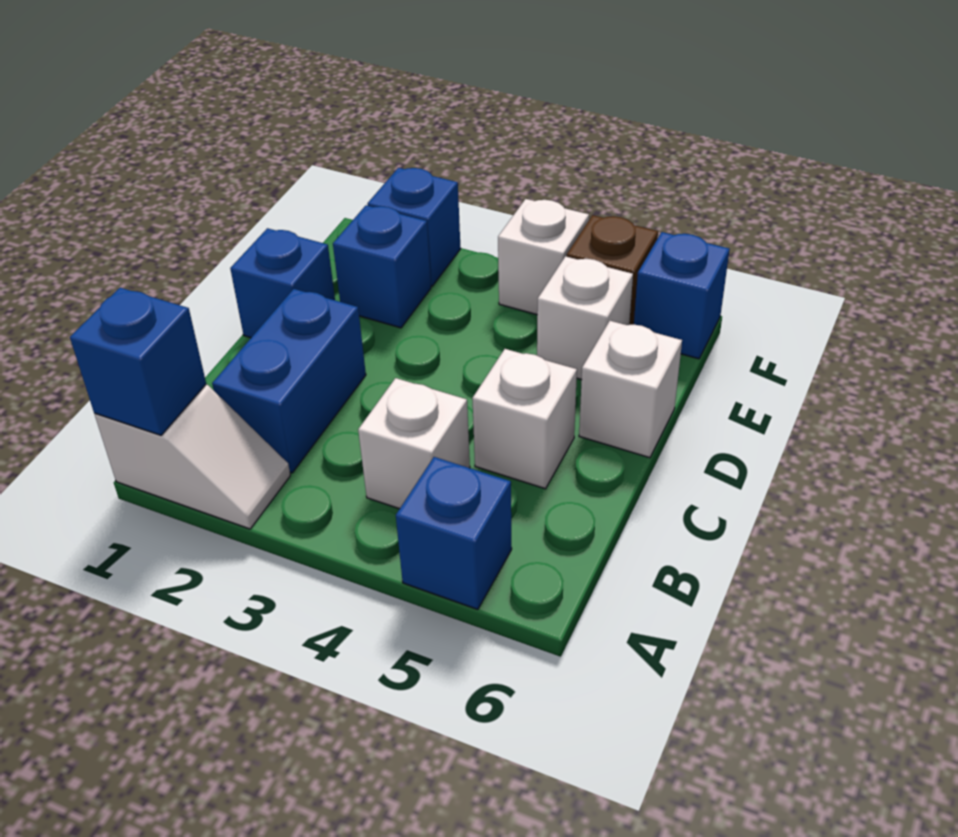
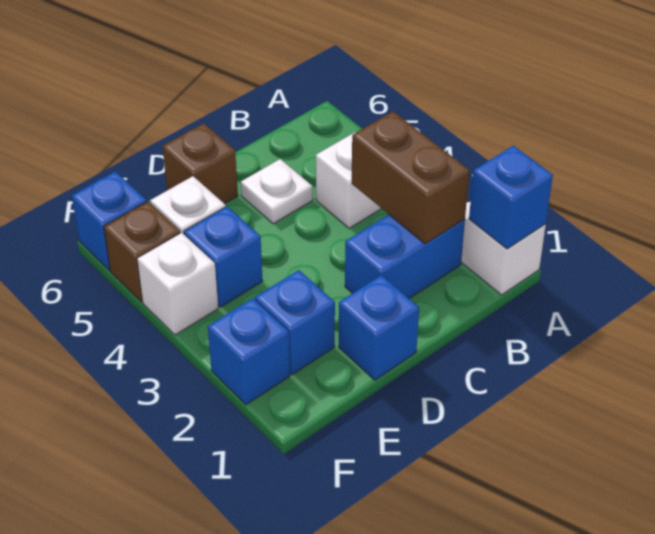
blue 1x1 brick [396,457,512,609] -> blue 1x1 brick moved to [184,206,263,307]
none -> brown 1x2 brick [352,111,469,244]
white 1x1 brick [472,349,577,489] -> white 1x1 plate [241,159,313,224]
white 1x1 brick [579,321,682,458] -> brown 1x1 brick [163,123,238,204]

